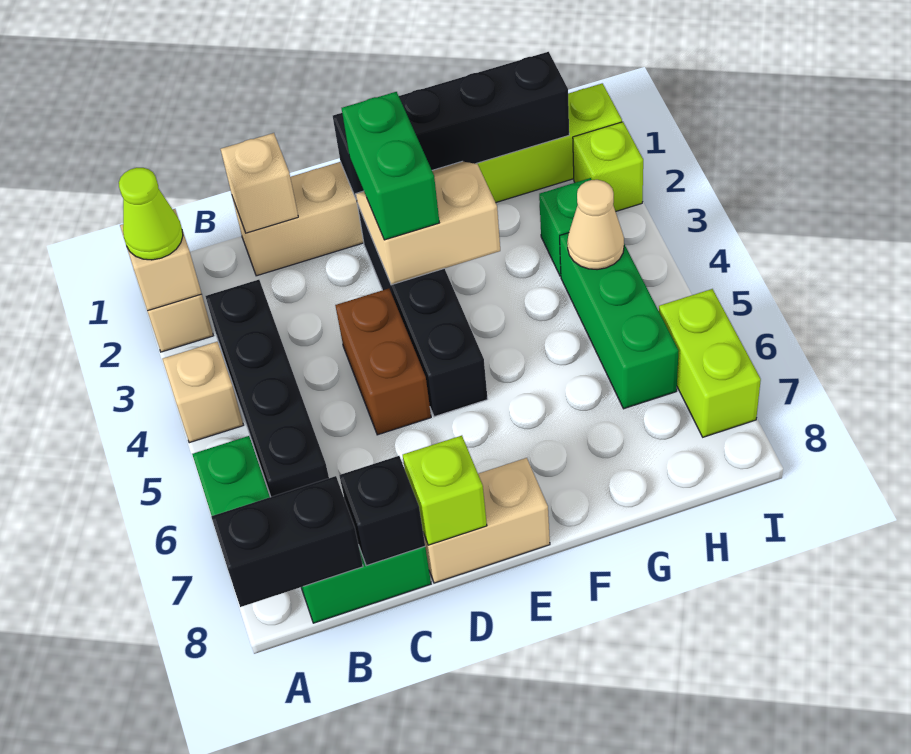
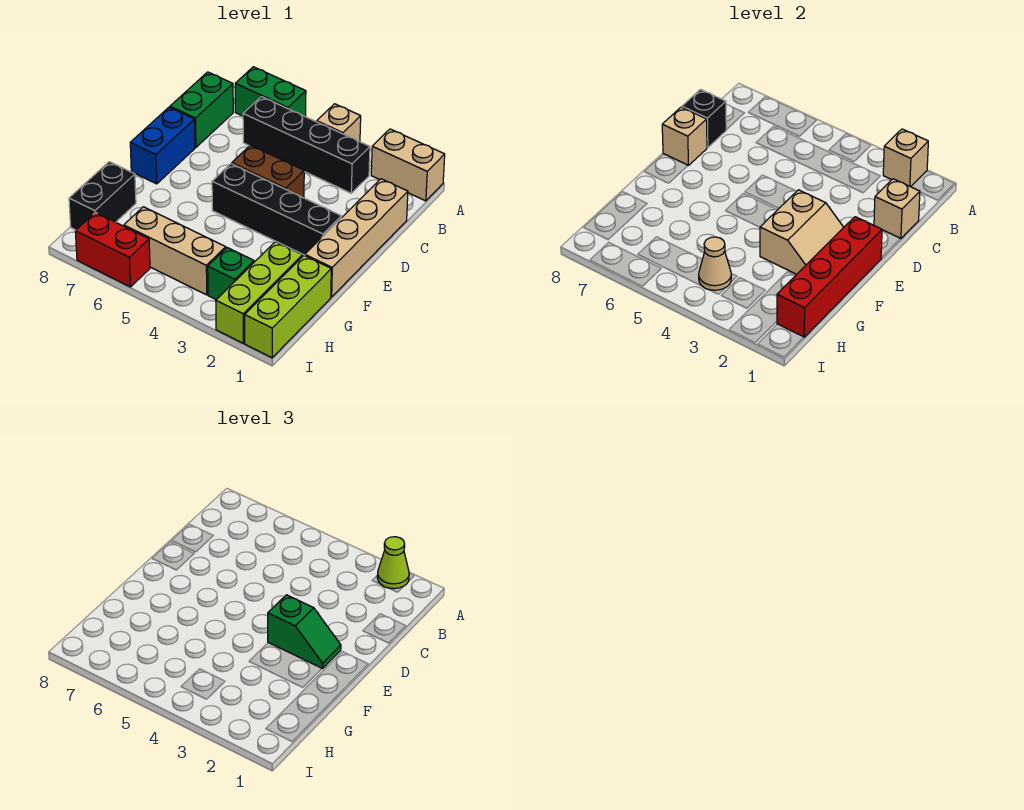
black 1x2 brick [211,476,363,607] -> black 1x2 brick moved to [69,162,136,230]
tan 1x2 brick [423,458,550,583] -> blue 1x2 brick [130,107,195,184]
lime 1x1 brick [403,436,487,545] -> tan 1x1 brick [662,107,707,166]
black 1x4 brick [333,52,569,200] -> red 1x4 brick [777,217,882,337]
green 1x2 brick [342,92,439,240] -> green 1x2 slope [268,595,341,669]
green 1x3 brick [560,233,679,409] -> tan 1x3 brick [124,207,226,295]
lime 1x1 brick [573,122,643,212] -> lime 1x3 brick [216,242,303,343]
lime 1x2 brick [659,289,761,437] -> red 1x2 brick [75,212,150,287]

